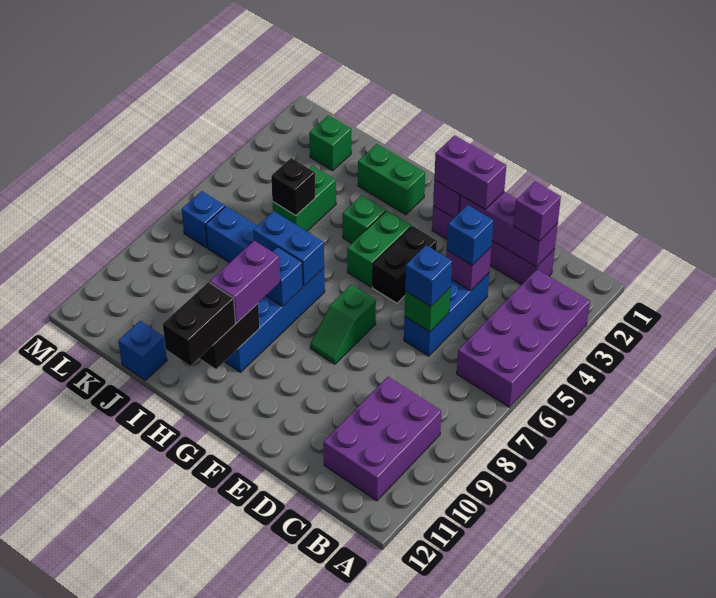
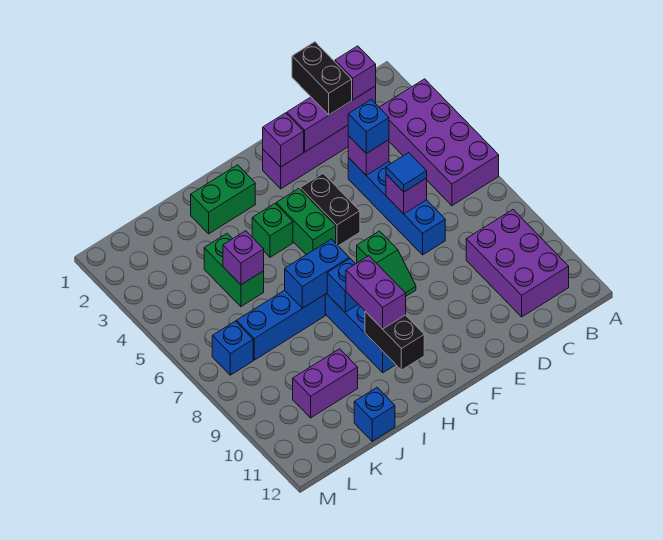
blue 1x3 brick [404,273,489,356] -> blue 1x4 brick [348,158,445,255]
green 1x1 brick [404,287,451,332] -> purple 1x1 brick [386,174,427,214]
blue 1x1 brick [405,245,452,306] -> blue 1x1 tile [386,153,427,192]
purple 1x2 brick [434,135,506,209] -> purple 1x2 brick moved to [293,349,358,418]
black 1x2 brick [163,282,236,366] -> black 1x2 brick moved to [292,42,352,115]
black 1x1 brick [271,158,316,216] -> purple 1x1 brick [223,231,264,285]
green 1x1 brick [309,115,351,171] -> none

